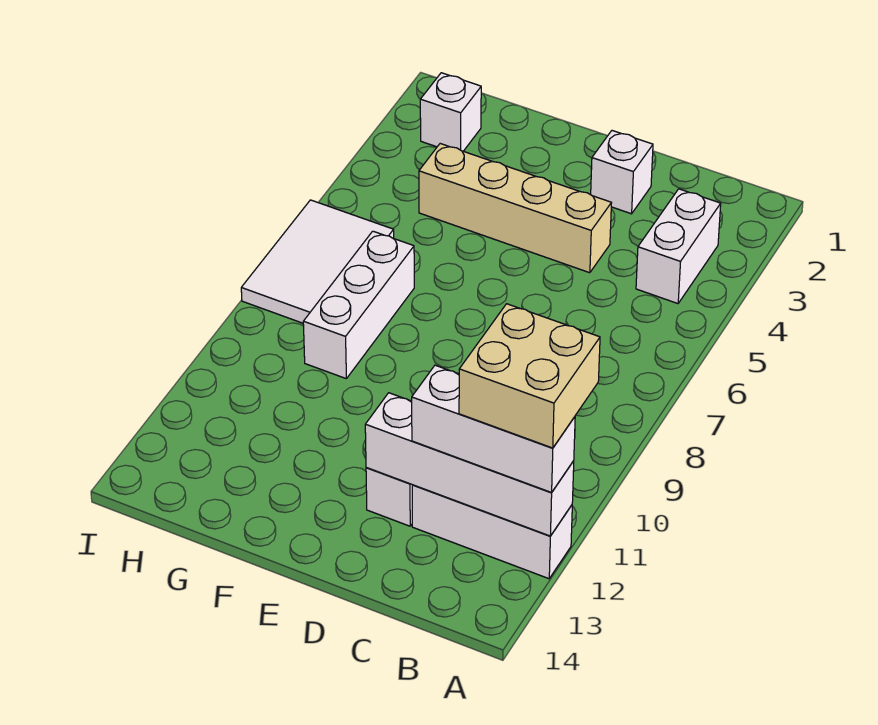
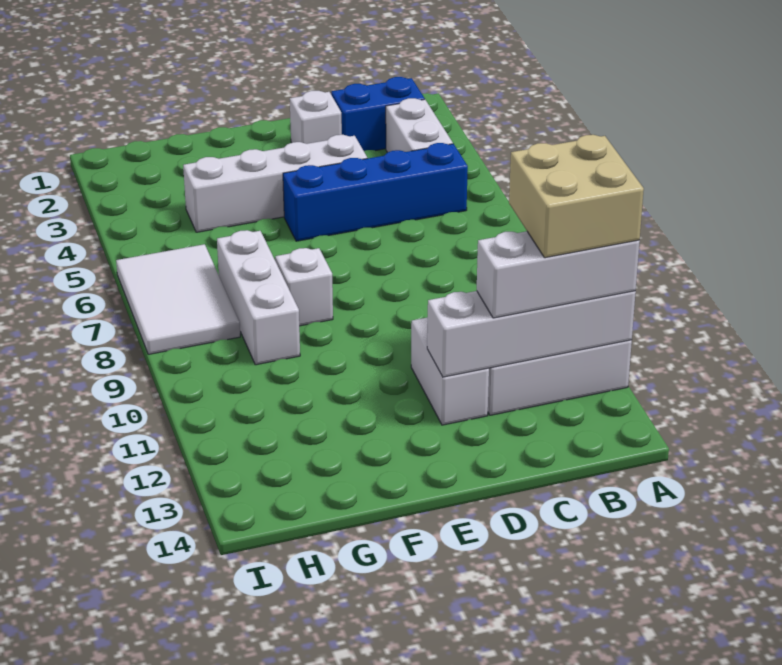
none -> blue 1x2 brick [331,77,425,151]
none -> blue 1x4 brick [283,143,468,241]
tan 1x4 brick [419,144,611,273] -> white 1x4 brick [183,135,367,232]
white 1x1 brick [420,73,481,151] -> white 1x1 brick moved to [275,248,333,326]

